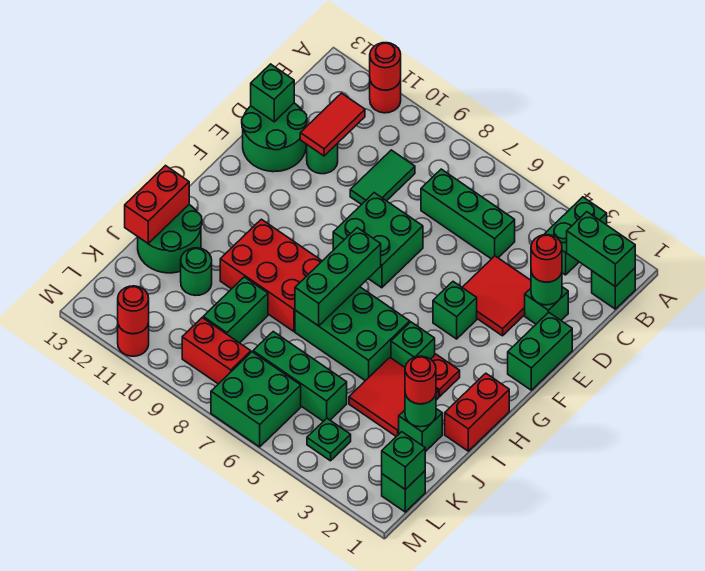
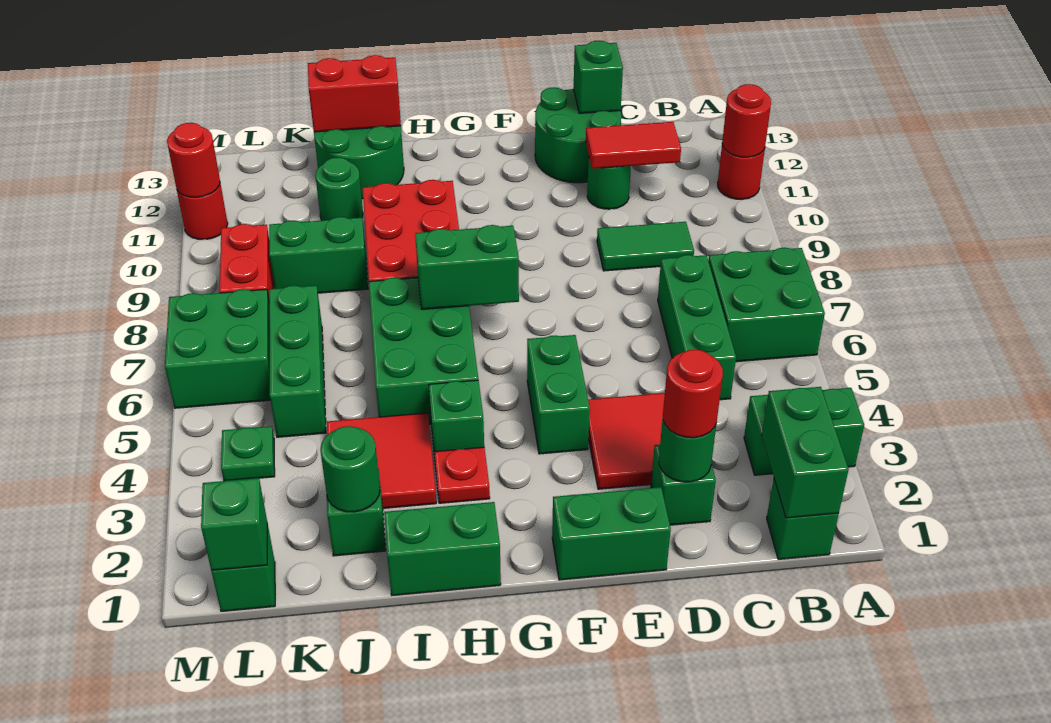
green 2x2 brick [333,193,423,288] -> green 2x2 brick moved to [708,248,825,362]
green 1x1 brick [433,282,477,339] -> green 1x2 brick [527,335,590,454]
green 1x3 brick [295,228,381,326] -> green 1x2 brick [415,225,519,309]
red 1x2 brick [445,373,509,451] -> green 1x2 brick [384,502,501,595]
red 1x1 round brick [405,356,436,404] -> none

